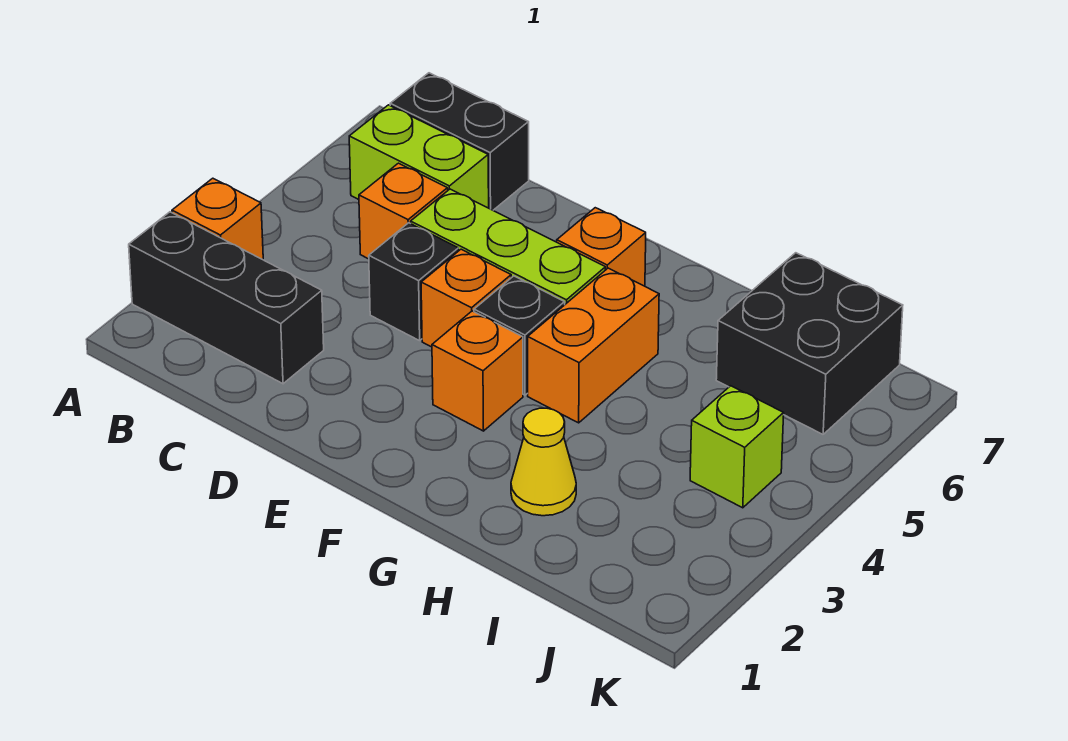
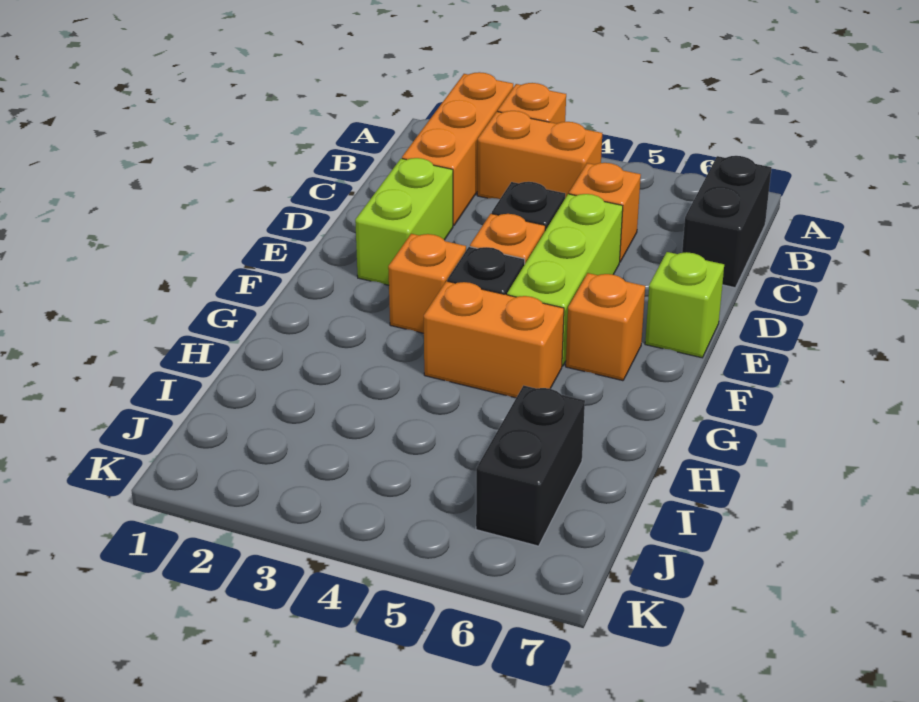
black 1x3 brick [129,212,324,384] -> orange 1x3 brick [402,72,513,226]
none -> orange 1x2 brick [477,111,602,199]
lime 1x2 brick [349,105,489,208] -> lime 1x2 brick moved to [355,158,453,285]
yellow 1x1 cone [511,408,576,516] -> none
black 2x2 brick [716,253,903,434] -> black 1x2 brick [476,385,585,546]
lime 1x1 brick [690,386,784,508] -> lime 1x1 brick moved to [645,252,724,358]

